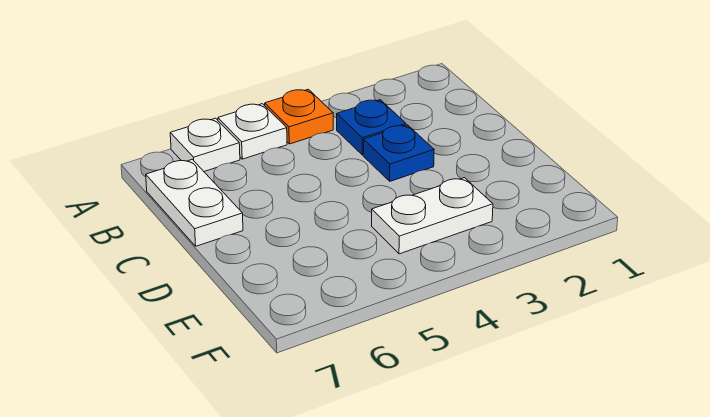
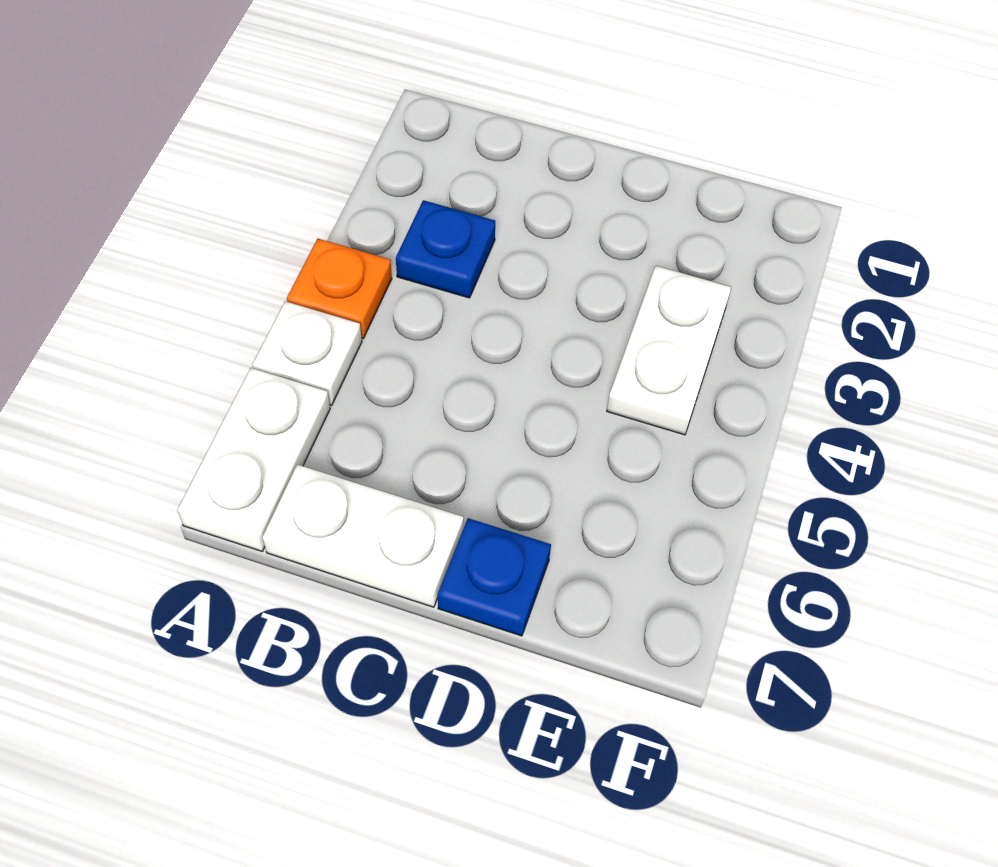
white 1x1 plate [170,118,240,171] -> white 1x2 plate [177,368,330,551]
blue 1x1 plate [363,125,434,181] -> blue 1x1 plate moved to [438,518,551,636]

